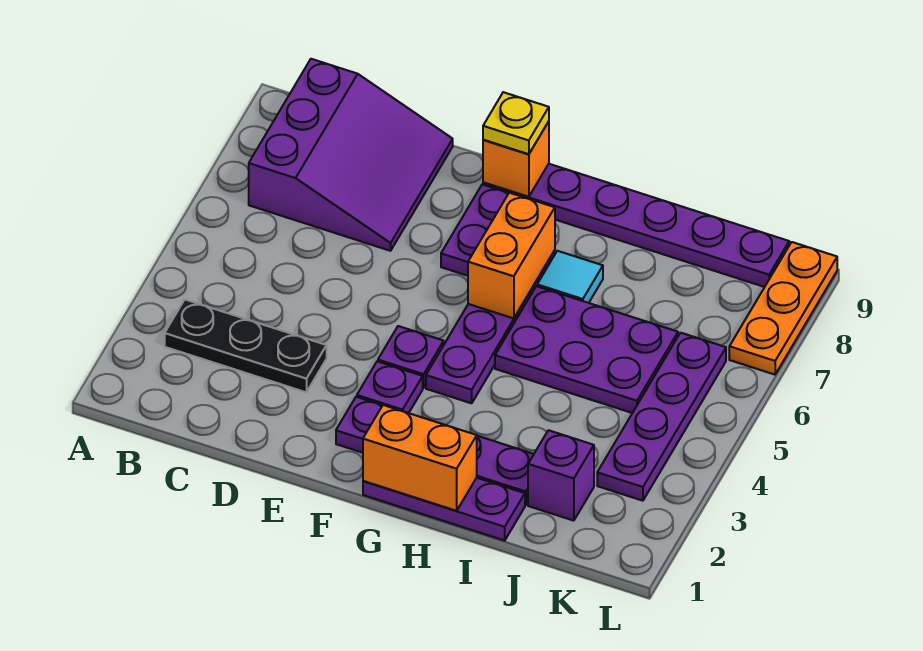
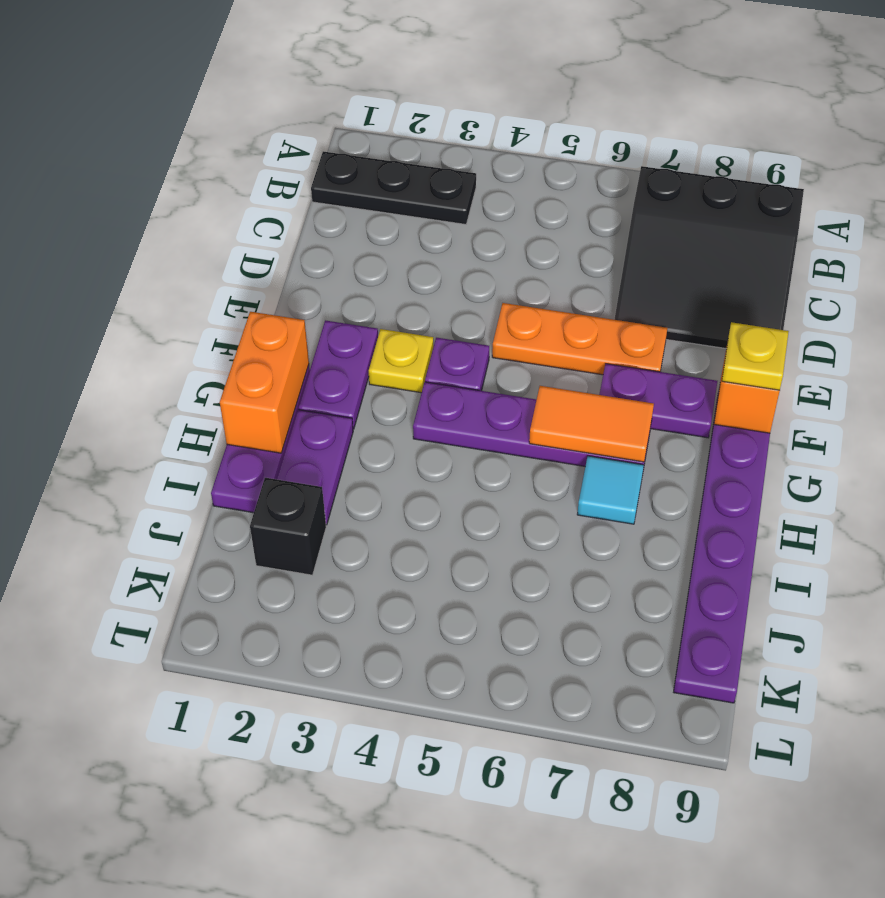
black 1x3 plate [165,300,327,392] -> black 1x3 plate turned to [311,151,476,224]
purple 3x3 slope [249,59,453,251] -> black 3x3 slope [614,166,804,348]
purple 1x1 plate [357,361,423,413] -> yellow 1x1 plate [369,329,434,393]
orange 1x2 brick [468,193,555,318] -> orange 1x2 tile [529,386,654,462]
purple 2x3 plate [495,286,678,413] -> none
purple 1x1 brick [528,430,594,521] -> black 1x1 brick [250,478,326,575]
purple 1x4 plate [597,333,726,501] -> none
orange 1x3 plate [729,242,837,375] -> orange 1x3 plate moved to [492,303,667,375]

